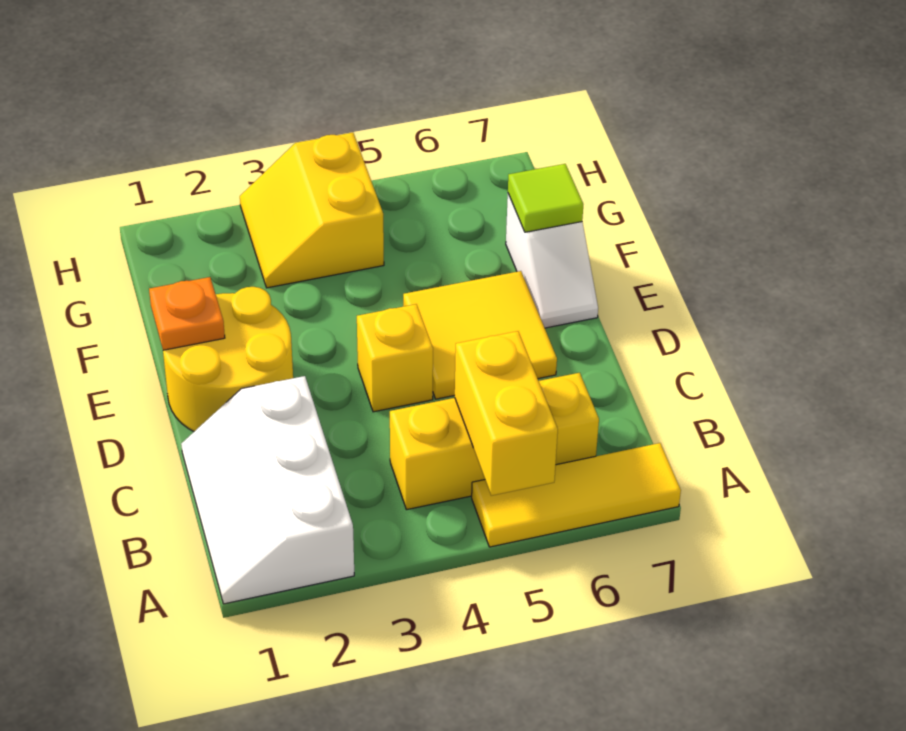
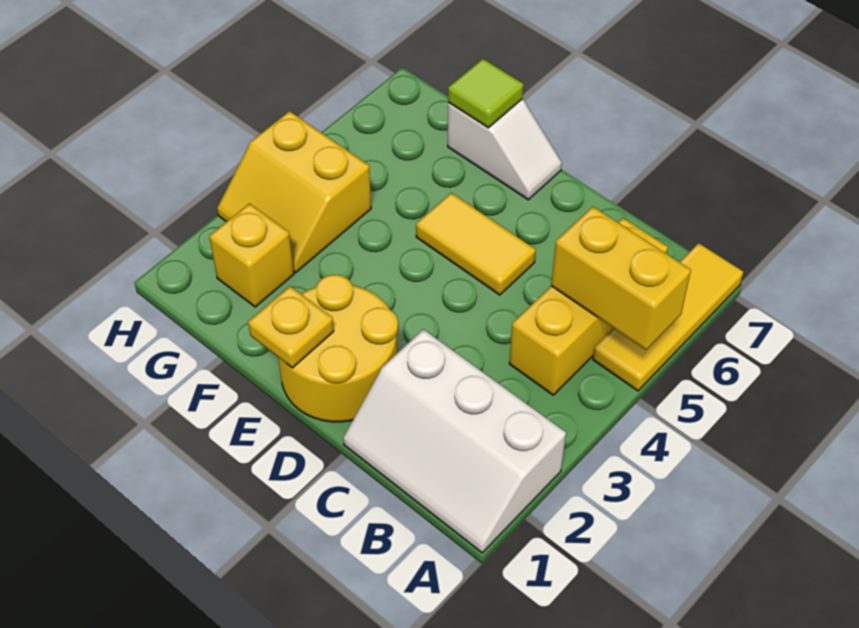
yellow 1x1 brick [357,304,433,412] -> yellow 1x1 brick moved to [209,204,294,307]
yellow 2x2 tile [403,271,557,399] -> yellow 1x2 tile [416,193,536,295]
orange 1x1 plate [149,277,225,350] -> yellow 1x1 plate [248,286,334,368]

